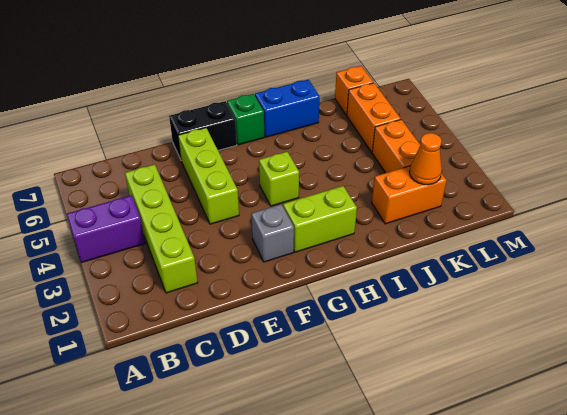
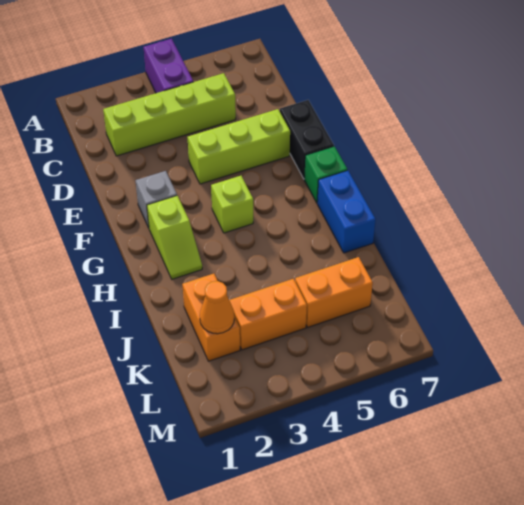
lime 1x2 brick [283,186,357,252] -> lime 1x2 slope [147,196,202,279]
orange 1x1 brick [335,66,374,115] -> none

